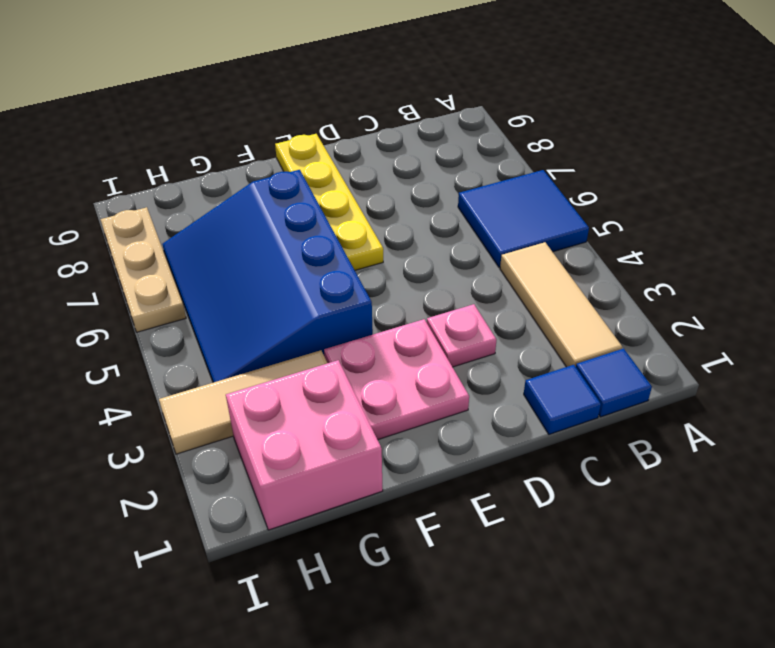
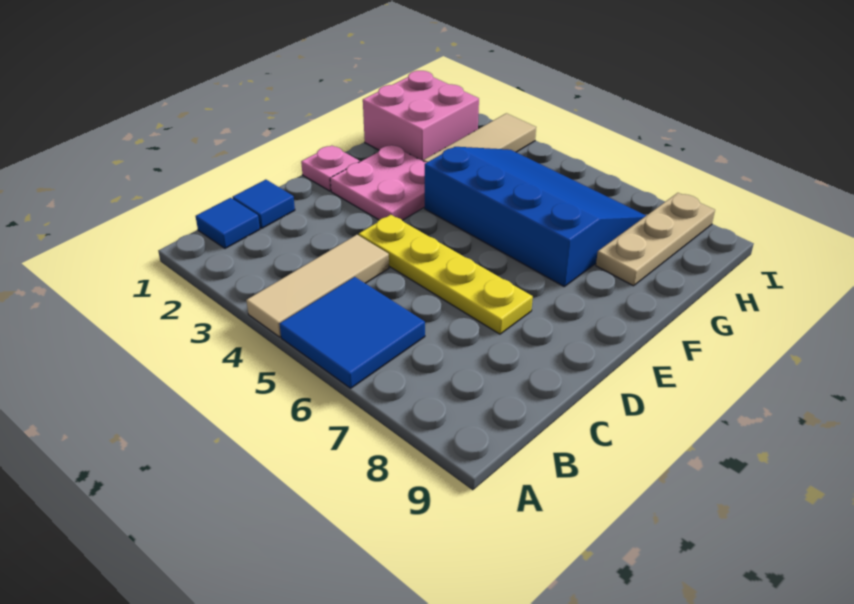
tan 1x3 tile [500,242,622,367] -> tan 1x3 tile turned to [246,235,389,337]
pink 1x1 plate [427,304,496,367] -> pink 1x1 plate moved to [301,146,360,191]
yellow 1x4 plate [275,134,383,270] -> yellow 1x4 plate moved to [359,215,533,334]
tan 1x3 plate [101,207,186,332] -> tan 1x3 plate turned to [596,193,715,286]

